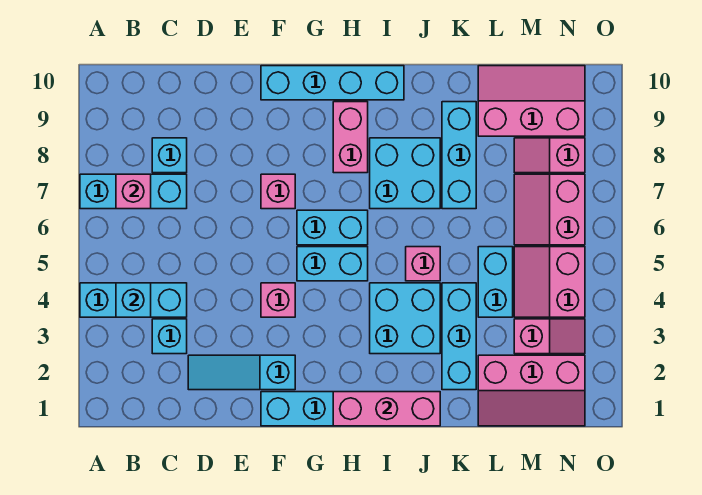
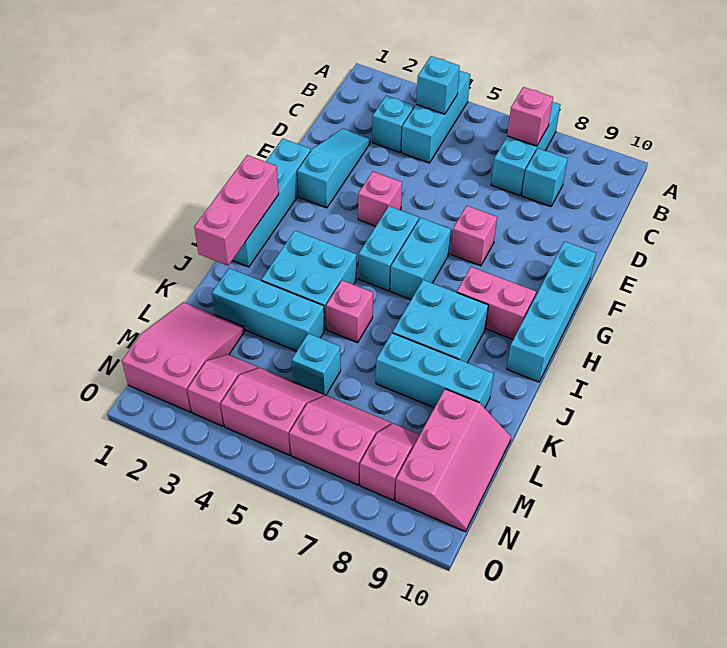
pink 2x3 slope [478,355,585,426] -> pink 2x3 slope turned to [122,302,245,412]
cyan 1x2 brick [478,247,513,317] -> cyan 1x1 brick [292,333,341,395]
pink 1x2 slope [514,319,585,354] -> pink 1x2 slope turned to [187,354,258,426]

